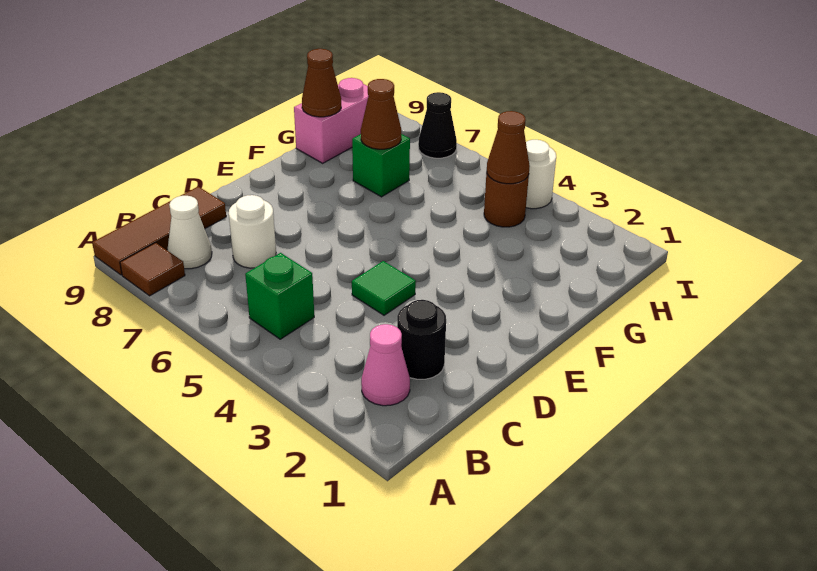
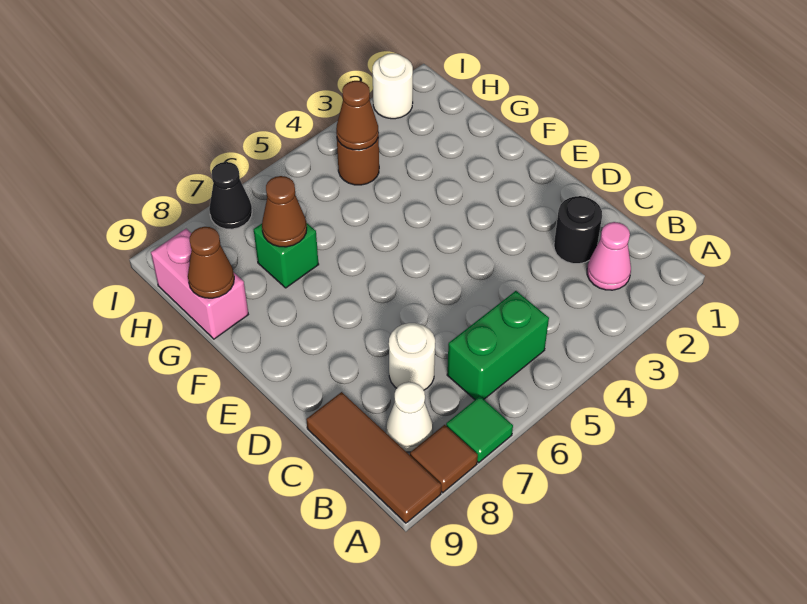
green 1x1 brick [245,253,314,339] -> green 1x2 brick [447,291,549,400]
green 1x1 tile [352,261,416,315] -> green 1x1 tile moved to [446,396,513,463]
white 1x1 round brick [526,140,556,209] -> white 1x1 round brick moved to [372,53,413,119]

